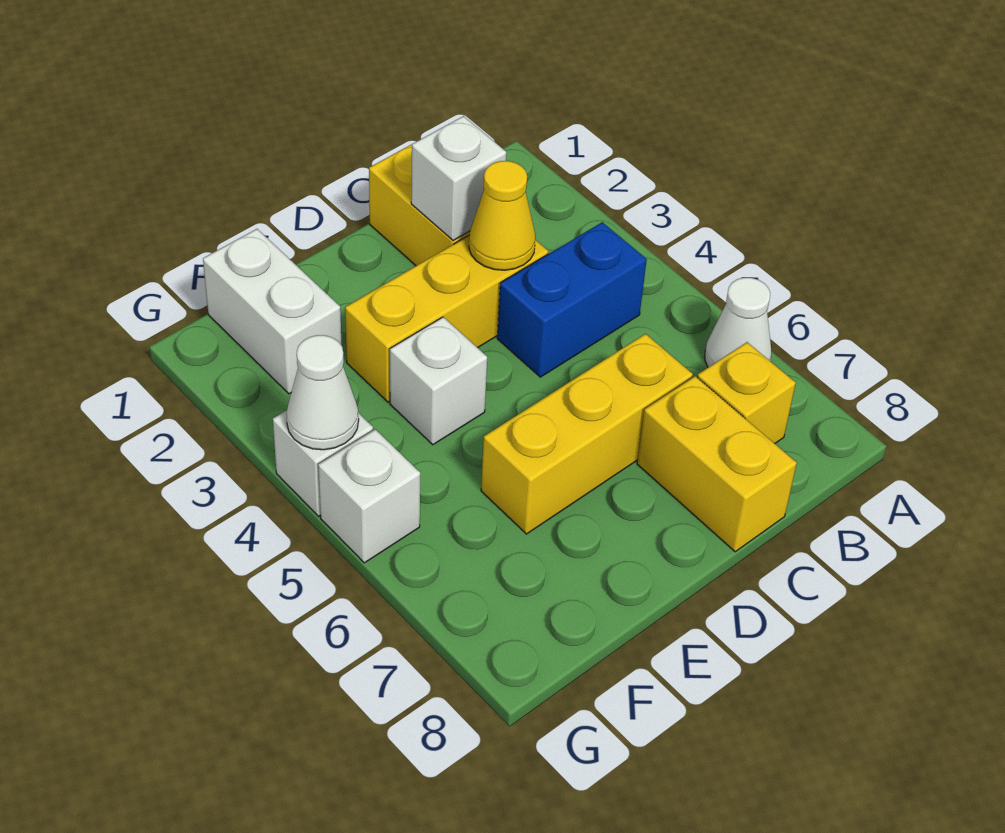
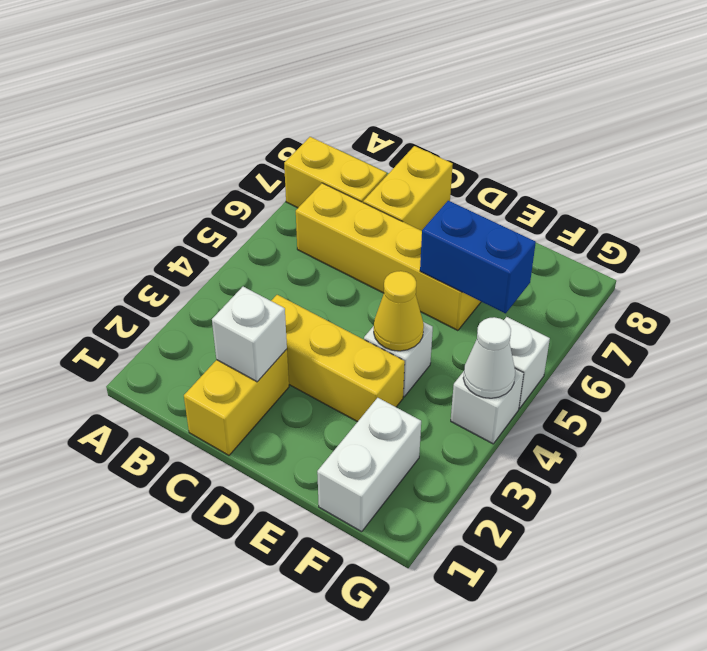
white 1x1 cone [705,278,771,367] -> none
blue 1x2 brick [497,222,647,377] -> blue 1x2 brick moved to [420,201,536,313]
yellow 1x1 brick [697,342,796,443] -> yellow 1x2 brick [284,137,387,208]
yellow 1x1 cone [469,161,536,270] -> yellow 1x1 cone moved to [374,271,424,351]
yellow 1x3 brick [481,334,693,534] -> yellow 1x4 brick [296,183,481,330]

